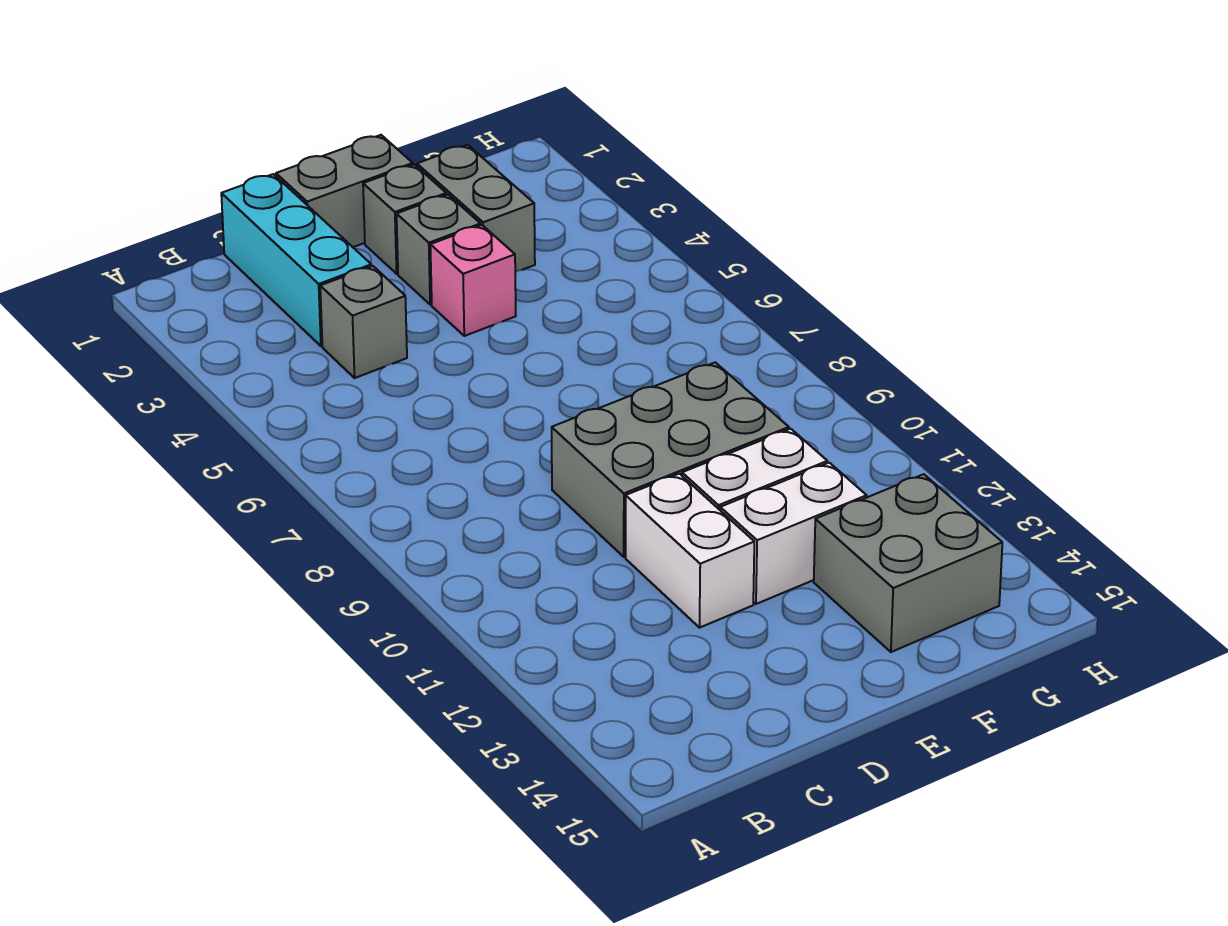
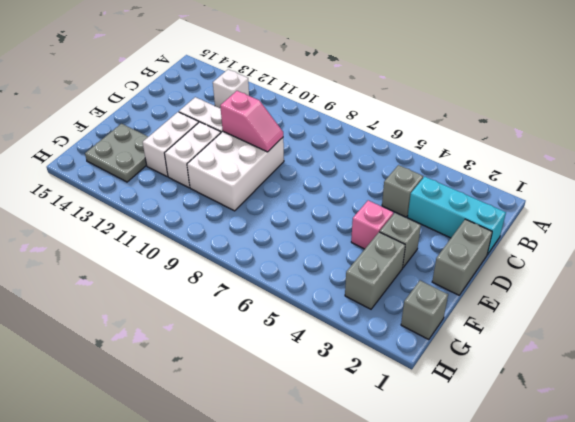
none -> white 1x1 brick [213,69,249,109]
grey 2x3 brick [552,362,789,557] -> white 2x3 brick [187,132,284,211]
none -> pink 1x2 slope [220,91,283,152]
grey 1x1 brick [363,165,446,274] -> grey 1x1 brick moved to [401,281,448,340]
grey 1x2 brick [417,145,535,272] -> grey 1x2 brick turned to [345,232,405,309]
grey 2x2 brick [814,474,1002,652] -> grey 2x2 plate [85,124,148,182]

